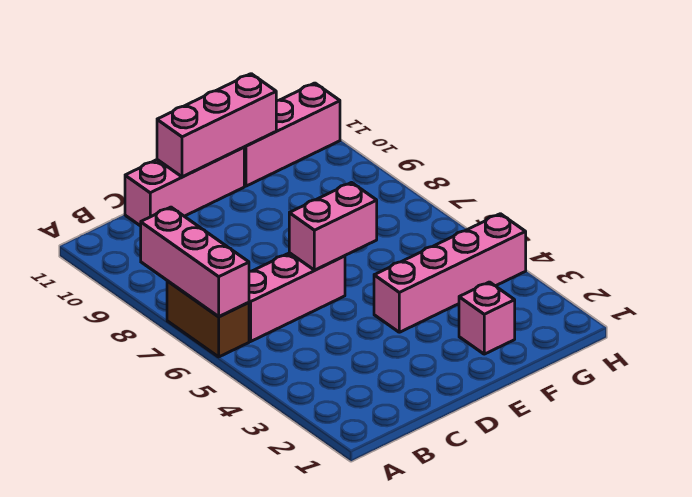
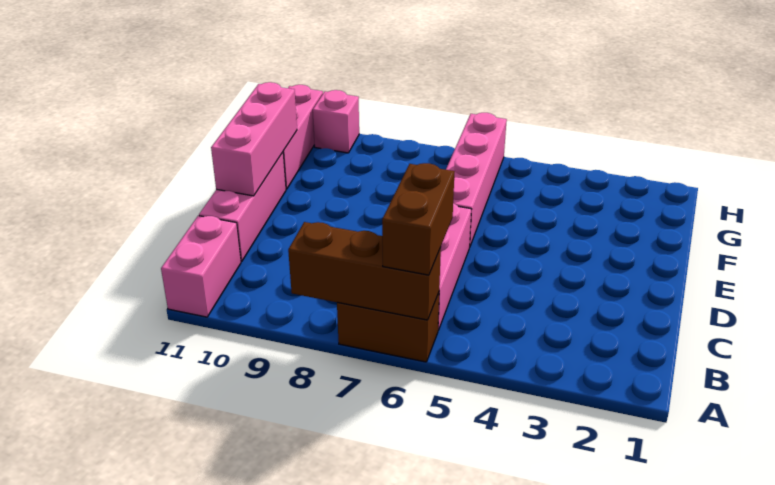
pink 1x3 brick [141,207,249,317] -> brown 1x3 brick [288,222,441,320]
none -> brown 1x2 brick [382,163,455,275]
pink 1x2 brick [289,183,377,270] -> pink 1x2 brick moved to [161,216,241,317]
pink 1x4 brick [374,214,526,332] -> pink 1x4 brick moved to [446,113,507,247]
pink 1x1 brick [459,282,515,354] -> pink 1x1 brick moved to [313,90,359,153]

